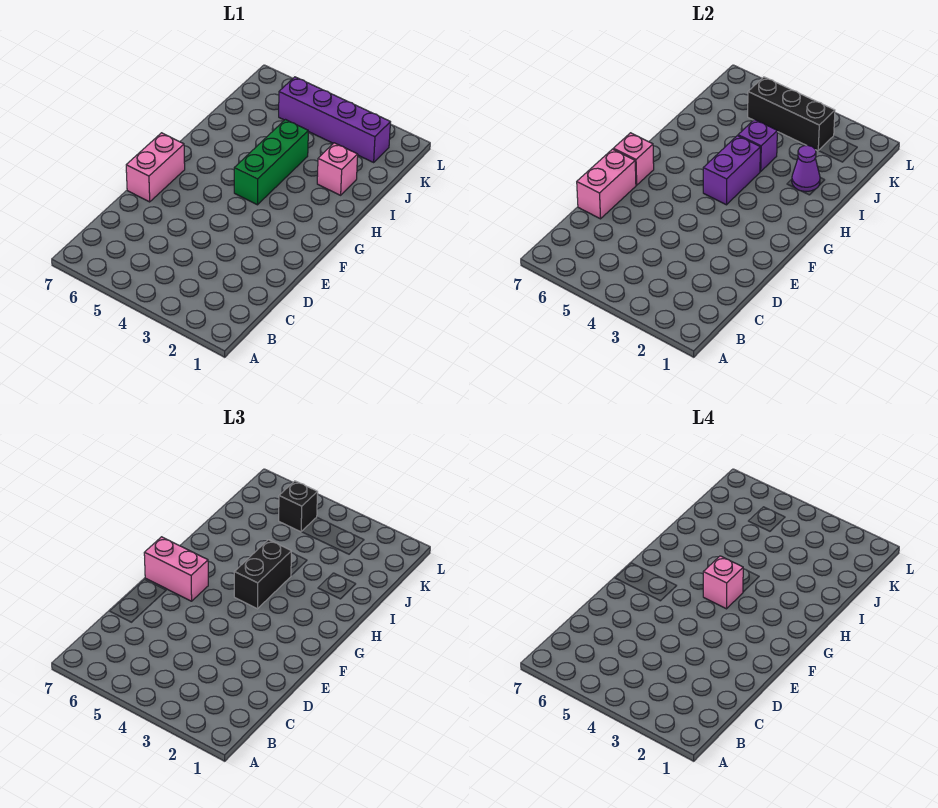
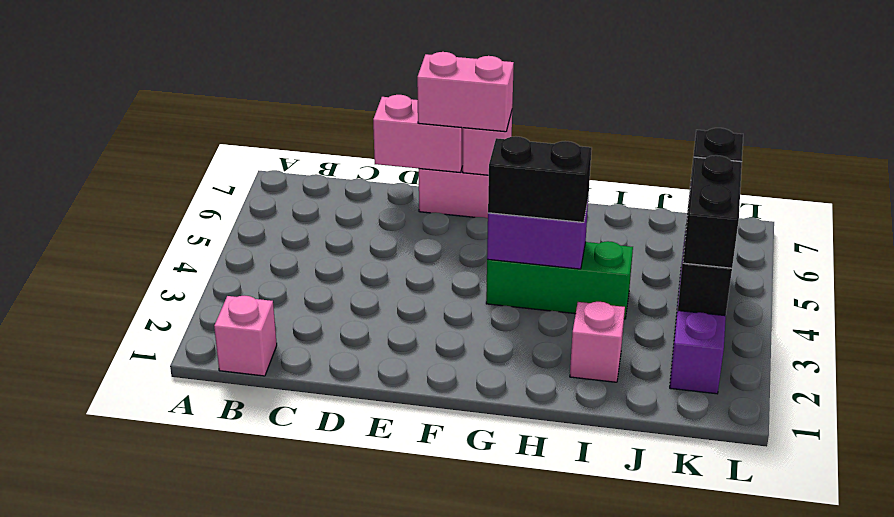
pink 1x2 brick [144,537,208,601] -> pink 1x2 brick turned to [417,52,514,132]
pink 1x1 brick [703,556,743,609] -> pink 1x1 brick moved to [214,296,277,376]
purple 1x1 cone [792,145,820,192] -> none
purple 1x1 brick [738,120,777,172] -> none
none -> black 1x2 brick [683,155,742,268]

